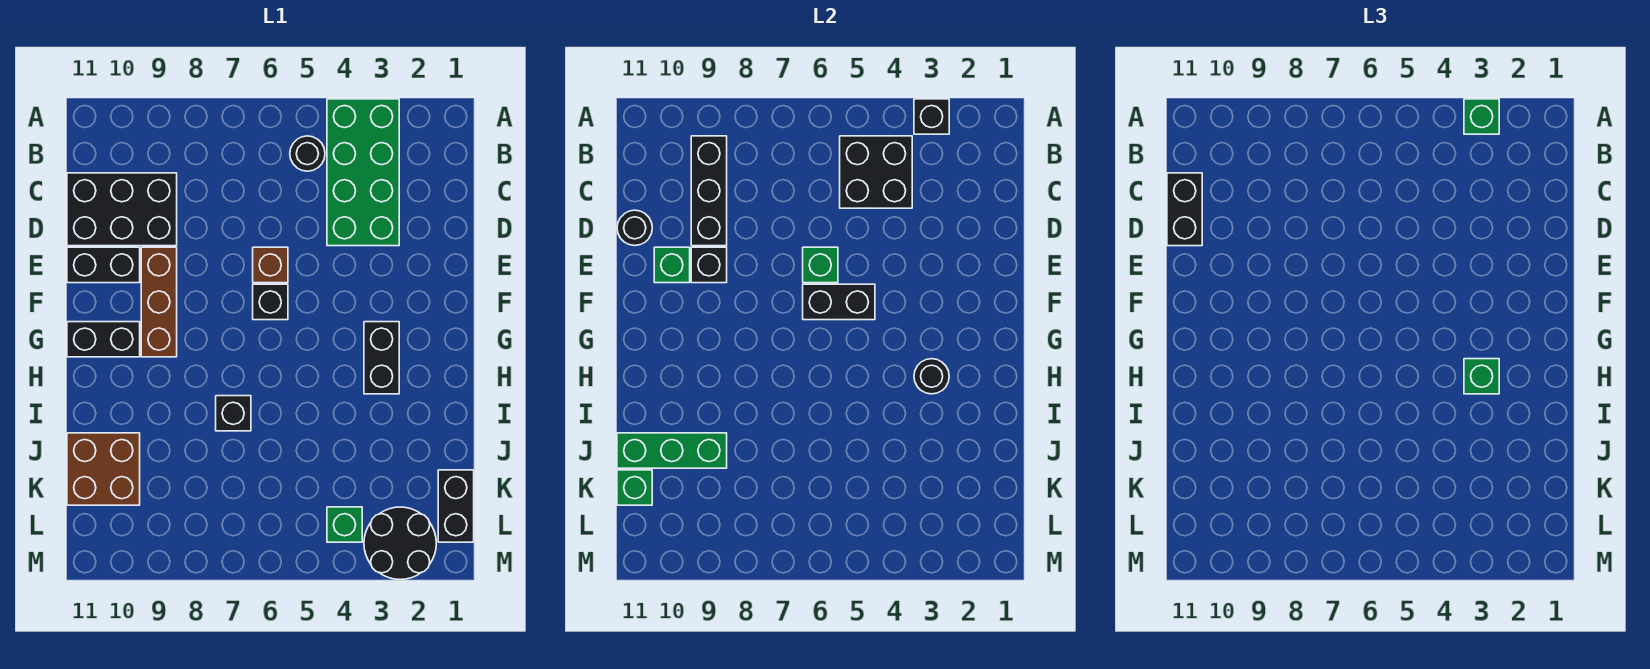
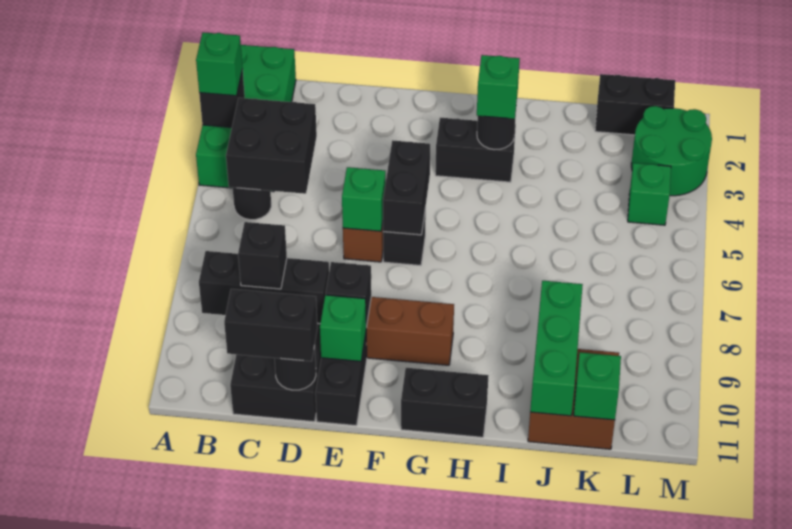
green 2x4 brick [327,99,399,246] -> green 2x4 brick turned to [196,45,296,192]
black 1x2 brick [67,322,140,357] -> black 1x2 brick turned to [401,368,489,437]
black 1x1 brick [216,396,251,431] -> black 1x1 brick moved to [238,222,287,289]
black 2x2 round brick [364,507,436,580] -> green 2x2 round brick [631,106,712,196]

